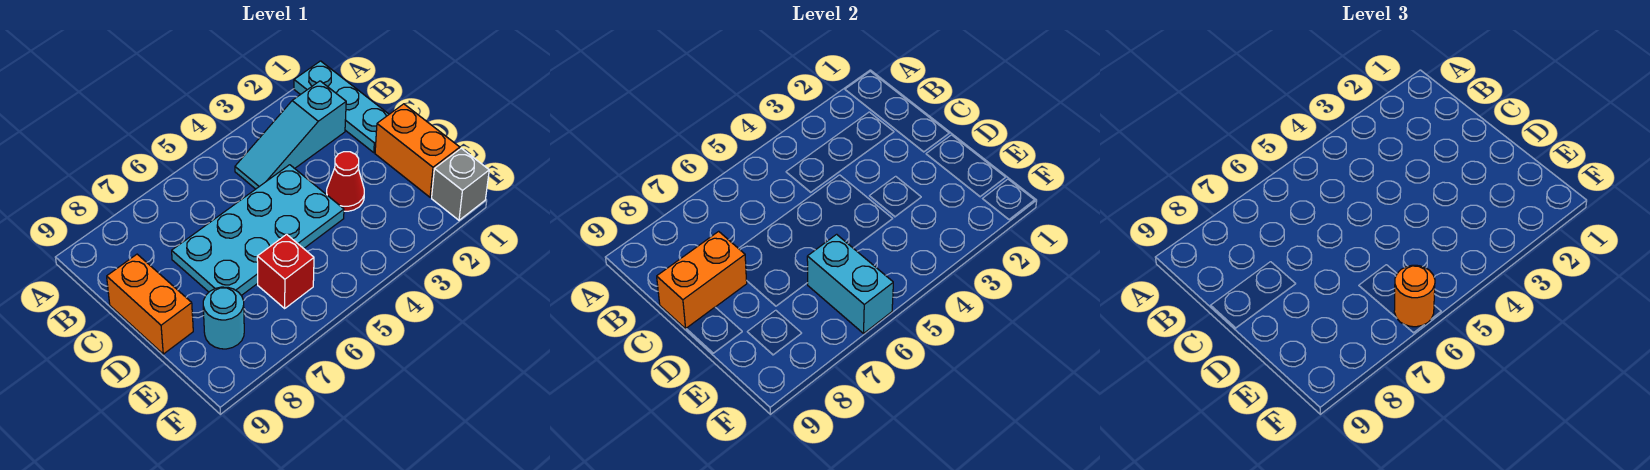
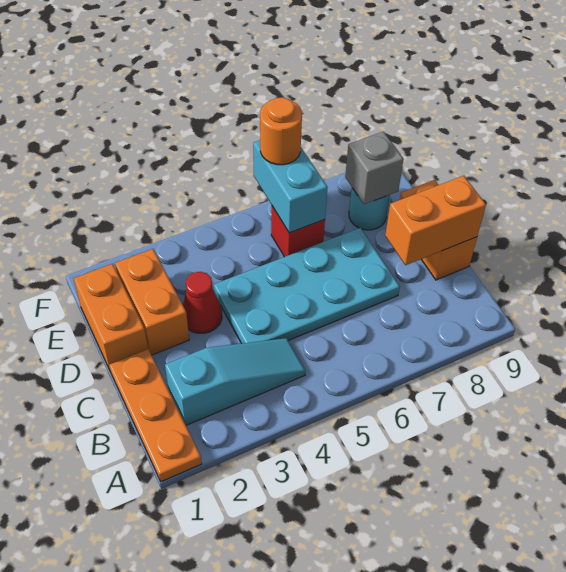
cyan 1x3 plate [294,61,389,152] -> orange 1x3 plate [109,349,202,482]
none -> orange 1x2 brick [115,249,189,355]
grey 1x1 brick [432,148,489,220] -> grey 1x1 brick moved to [345,132,404,204]

